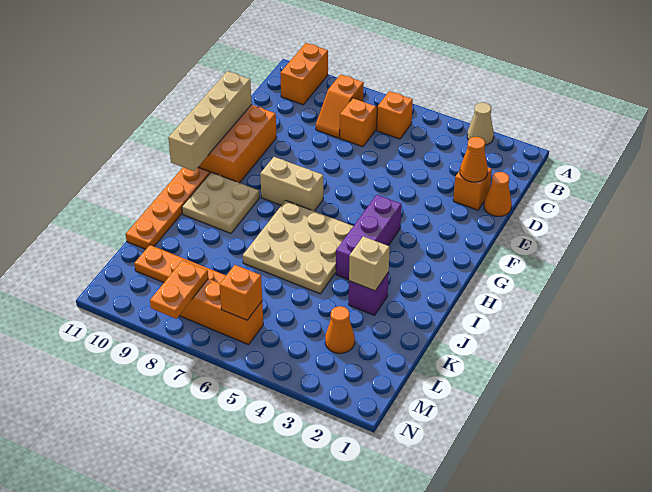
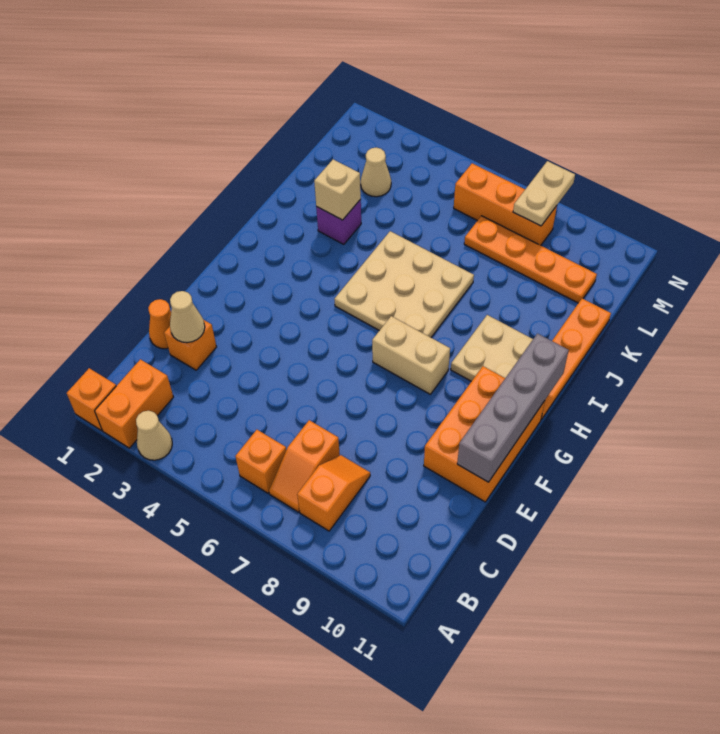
orange 1x2 brick [280,43,328,105] -> orange 1x2 brick moved to [95,359,173,448]
orange 1x1 cone [460,137,488,182] -> tan 1x1 cone [170,291,205,343]
tan 1x4 brick [168,71,252,171] -> grey 1x4 brick [457,334,569,482]
purple 1x3 brick [336,195,402,280] -> none
orange 1x1 cone [325,306,355,353] -> tan 1x1 cone [361,147,391,197]
orange 1x1 brick [220,265,262,320] -> orange 1x1 brick moved to [67,368,116,431]
orange 1x2 plate [150,260,208,319] -> tan 1x2 plate [513,161,575,226]

